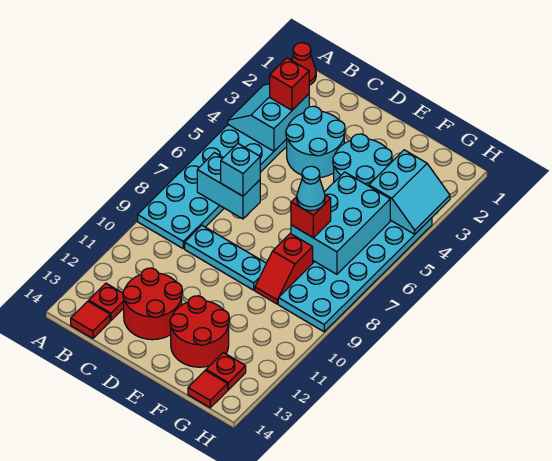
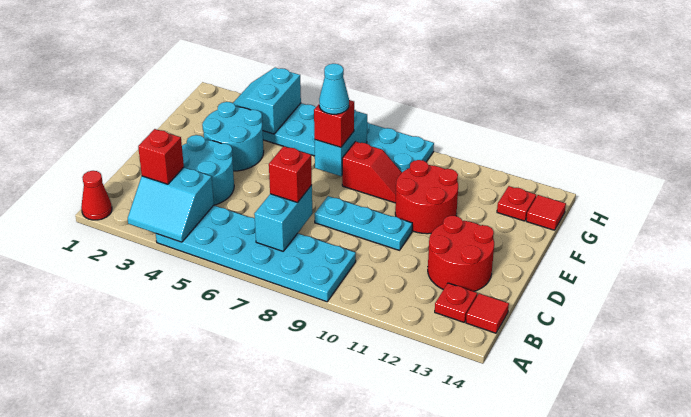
cyan 1x1 brick [221,144,260,196] -> red 1x1 brick [269,146,312,203]
cyan 1x3 plate [185,225,266,290] -> cyan 1x3 plate turned to [315,196,412,250]
red 2x2 round brick [170,296,229,367] -> red 2x2 round brick moved to [395,160,458,234]
cyan 2x3 brick [291,172,390,274] -> cyan 1x2 brick [315,110,367,176]
cyan 2x2 slope [369,150,450,234] -> cyan 2x2 slope turned to [233,68,301,134]

